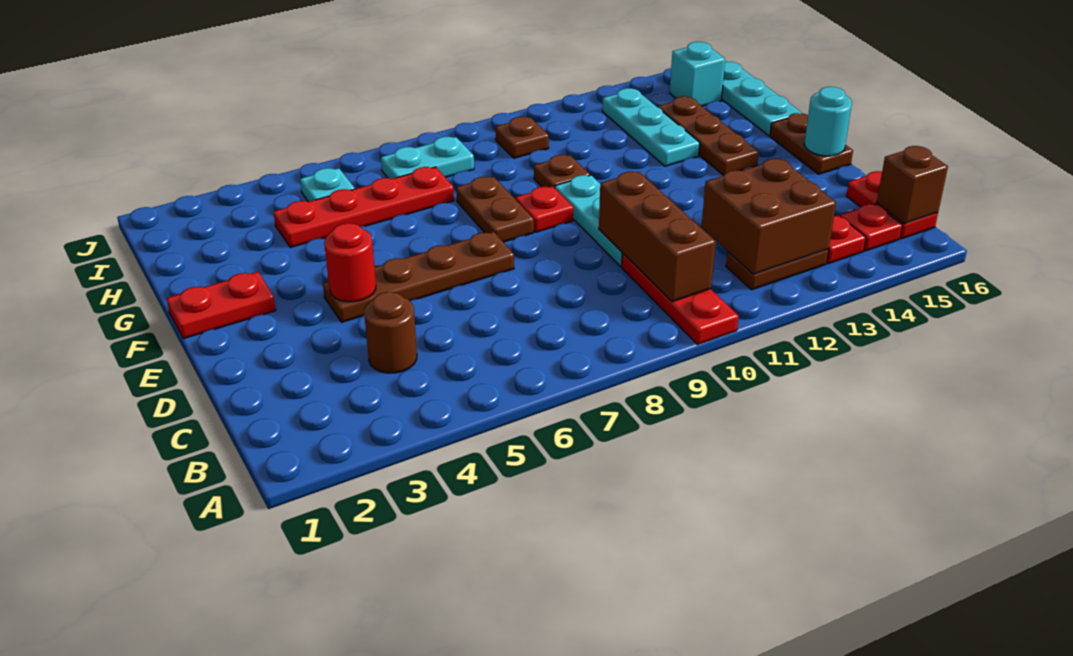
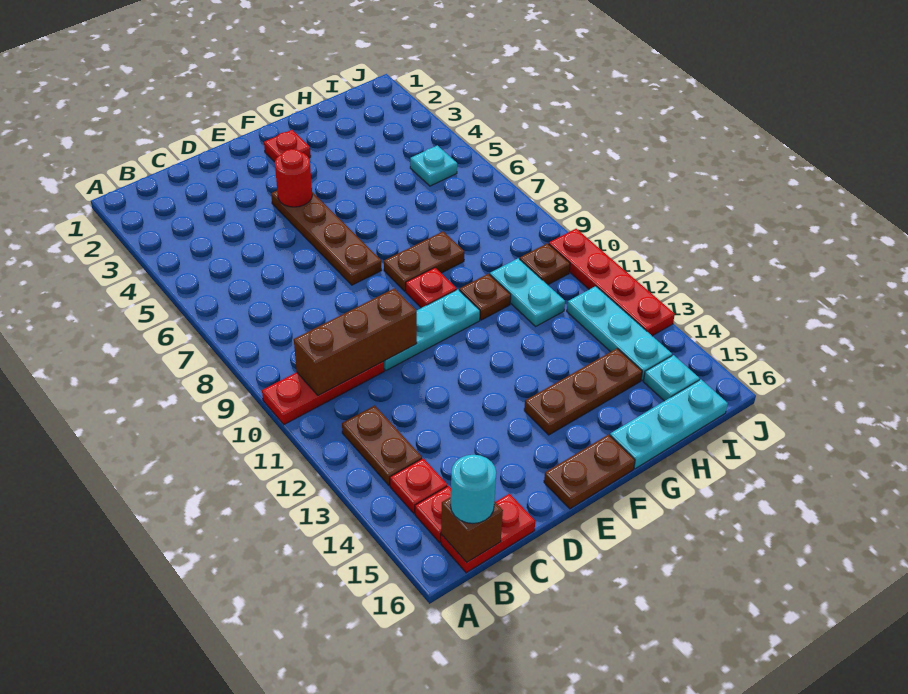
brown 2x2 brick [701,159,836,274] -> none
brown 1x1 round brick [364,292,417,373] -> none
cyan 1x1 round brick [804,87,852,156] -> cyan 1x1 round brick moved to [450,455,496,524]
red 1x2 plate [167,272,276,339] -> red 1x1 plate [264,130,311,162]
cyan 1x3 plate [602,88,700,166] -> cyan 1x3 plate turned to [567,286,672,380]
red 1x4 plate [274,167,454,247] -> red 1x4 plate moved to [549,229,675,336]
cyan 1x2 plate [381,137,474,179] -> cyan 1x2 plate moved to [490,258,565,326]
cyan 1x1 brick [670,42,725,106] -> cyan 1x1 plate [643,355,700,401]

